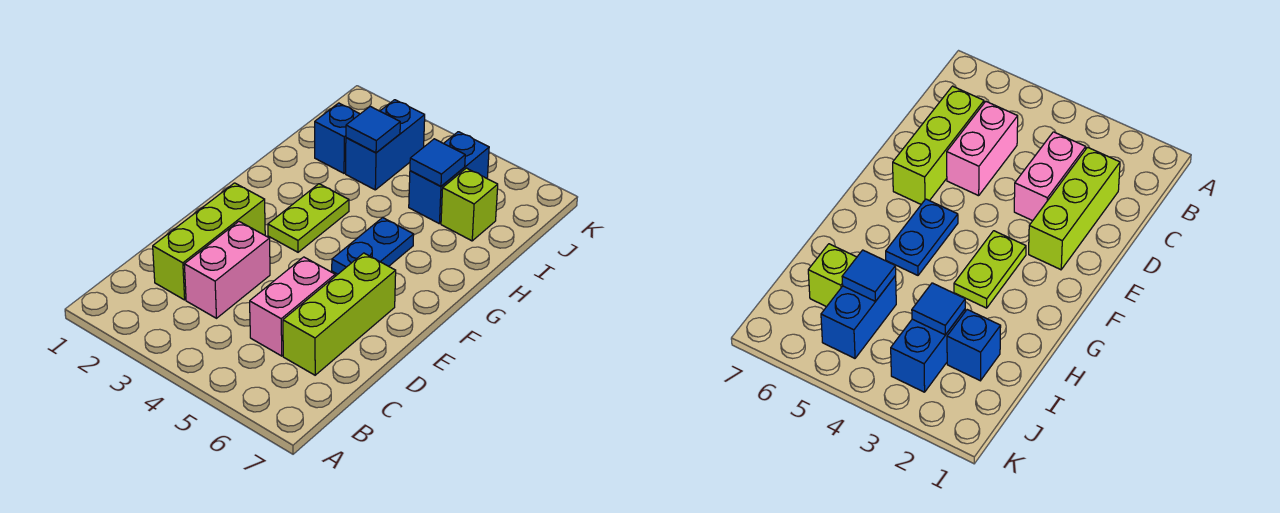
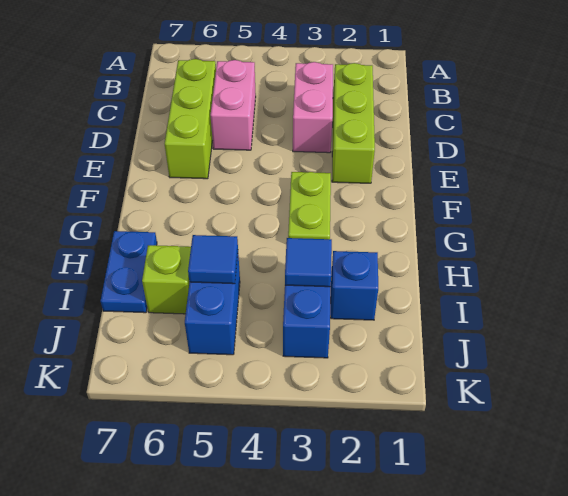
blue 1x2 plate [332,218,414,274] -> blue 1x2 plate moved to [101,231,157,313]

